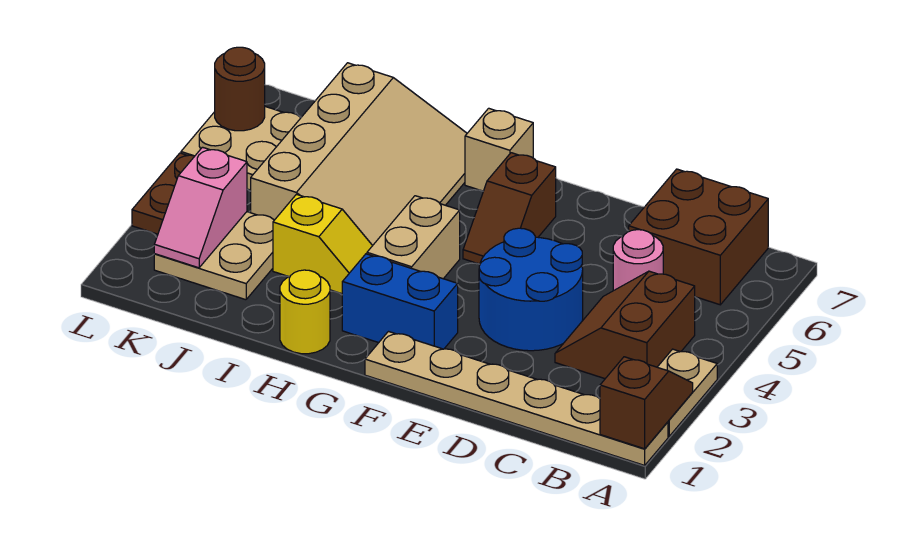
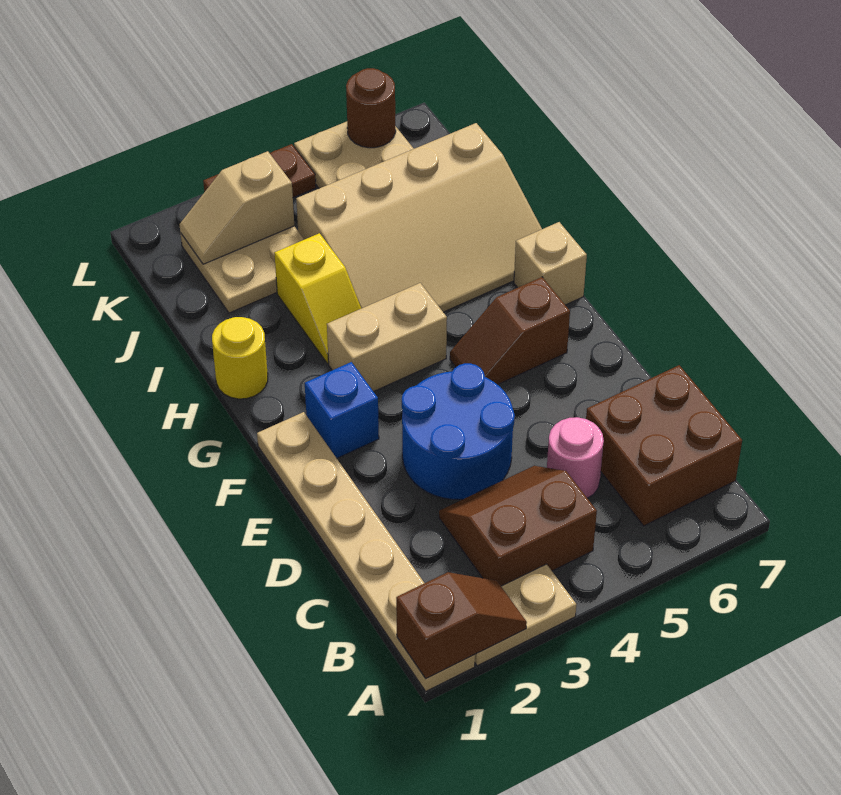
blue 1x2 brick [342,254,458,349] -> blue 1x1 brick [305,362,379,458]
pink 1x2 slope [154,147,247,268] -> tan 1x2 slope [180,151,294,264]

